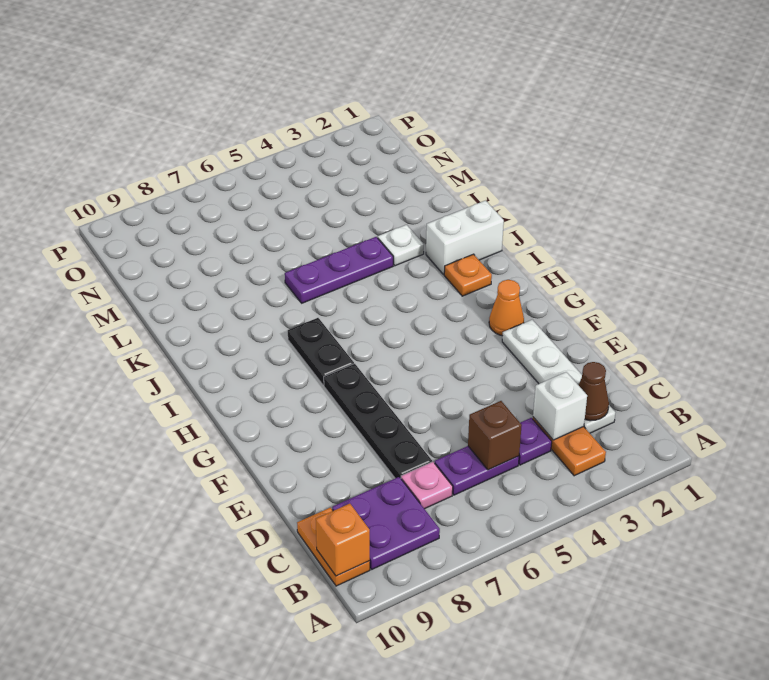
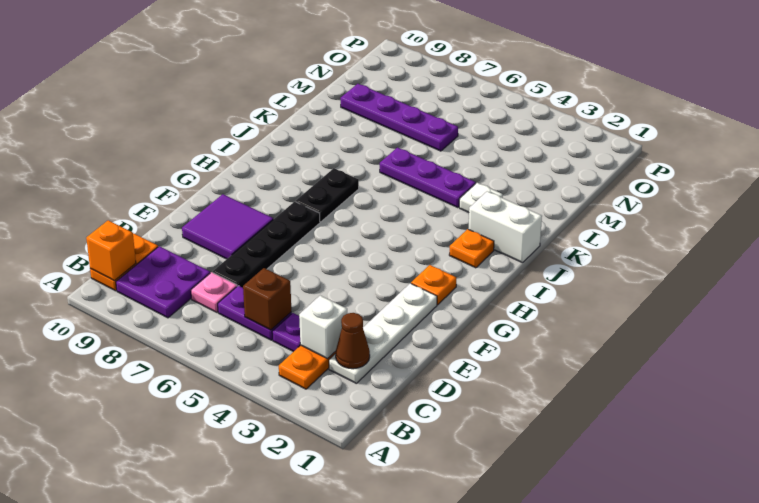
none -> purple 2x2 tile [182,194,273,259]
orange 1x1 cone [489,280,524,336] -> orange 1x1 plate [411,265,456,305]
none -> purple 1x4 plate [340,84,458,151]

